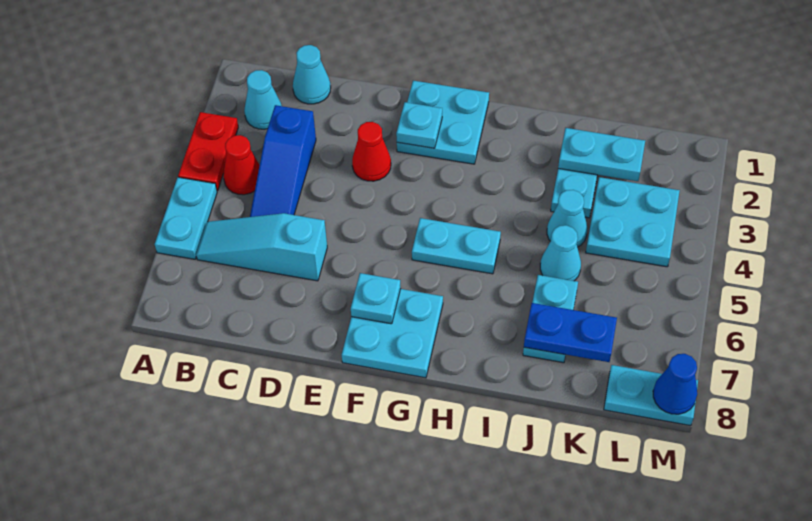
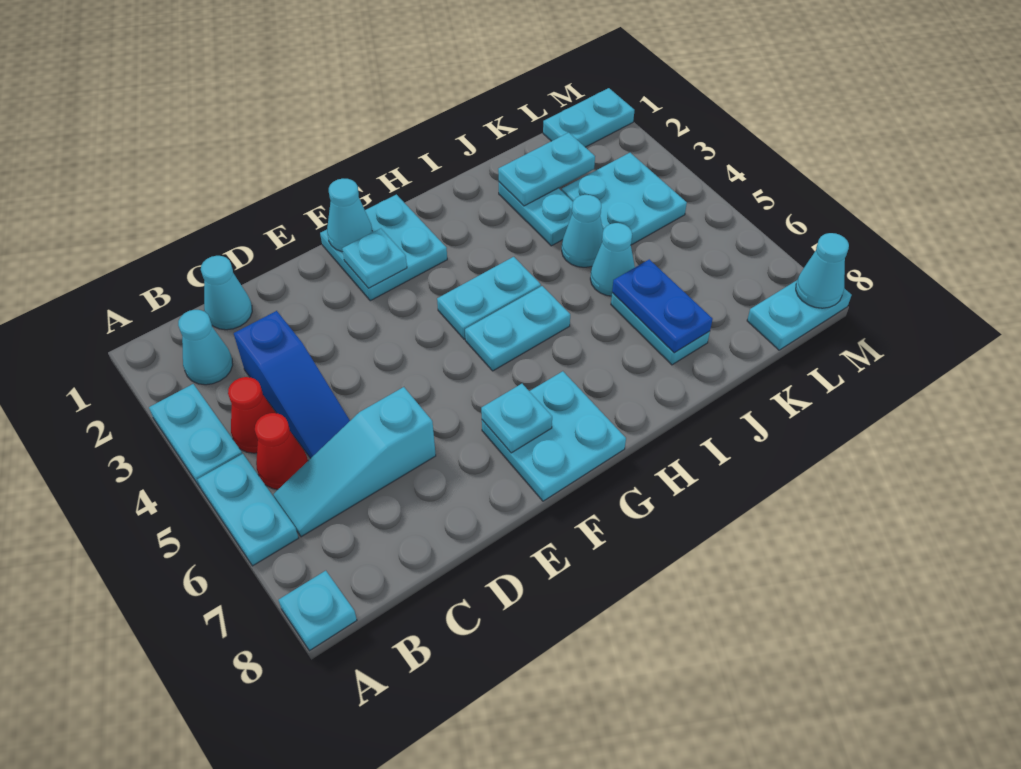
red 1x2 plate [178,112,238,191] -> cyan 1x2 plate [149,384,242,487]
none -> cyan 1x1 plate [279,571,357,651]
red 1x1 cone [352,122,391,181] -> red 1x1 cone moved to [255,413,308,489]
none -> cyan 1x1 cone [327,179,372,252]
none -> cyan 1x2 plate [437,257,541,339]
blue 1x2 plate [524,303,617,362] -> blue 1x2 plate turned to [612,259,713,353]
none -> cyan 1x2 plate [543,88,634,147]
blue 1x1 cone [653,354,697,414] -> cyan 1x1 cone [796,233,849,308]

